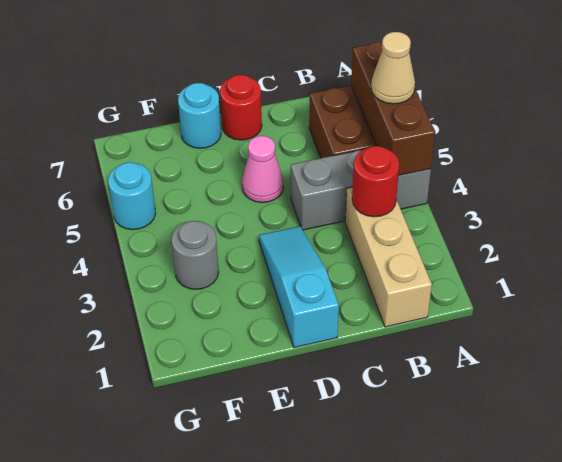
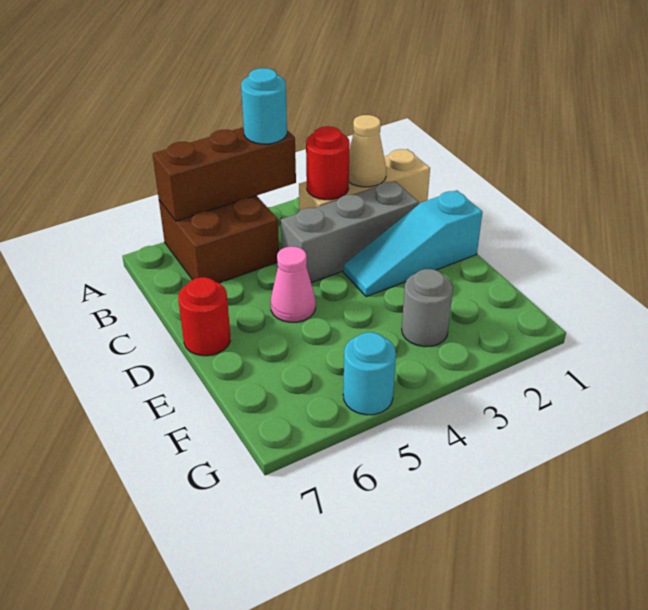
grey 1x3 brick [291,150,431,230] -> grey 1x3 brick turned to [281,181,419,283]
tan 1x1 cone [371,32,415,104] -> tan 1x1 cone moved to [349,115,386,187]
cyan 1x1 round brick [178,83,221,148] -> cyan 1x1 round brick moved to [241,68,287,144]

